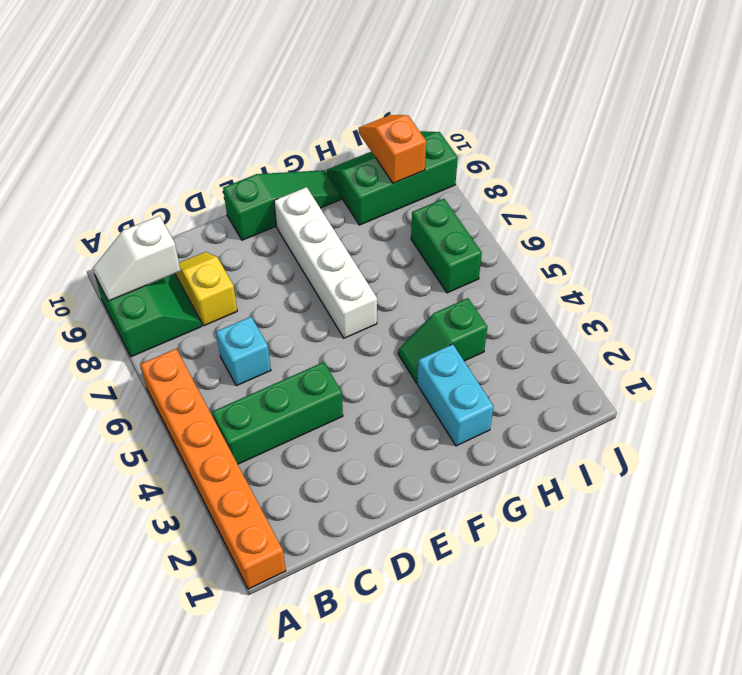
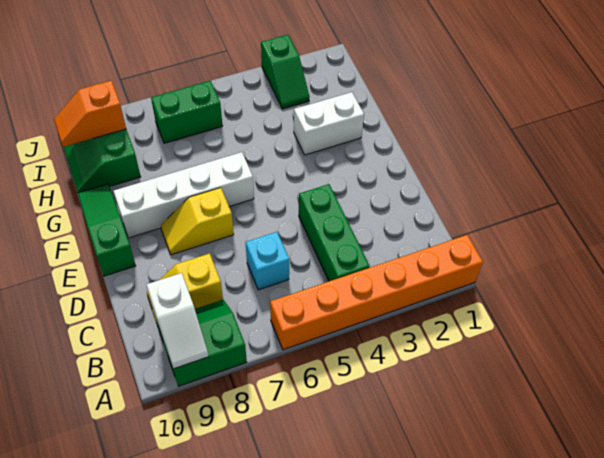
none -> yellow 1x2 slope [161,188,234,255]
cyan 1x2 brick [417,344,494,446] -> white 1x2 brick [294,92,364,155]
green 1x2 slope [398,298,487,383] -> green 1x2 slope moved to [261,35,309,109]

